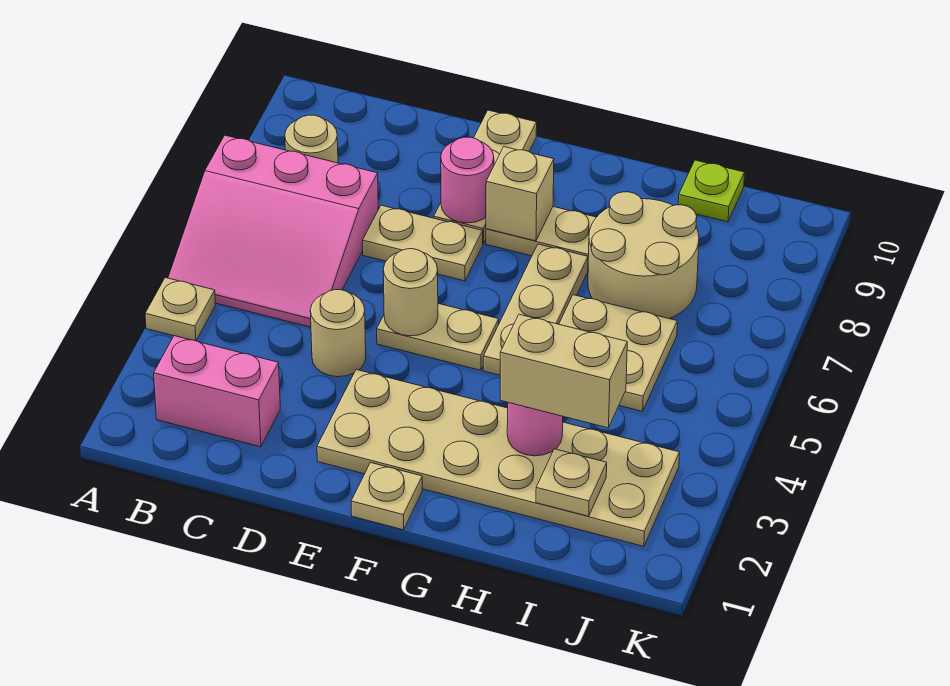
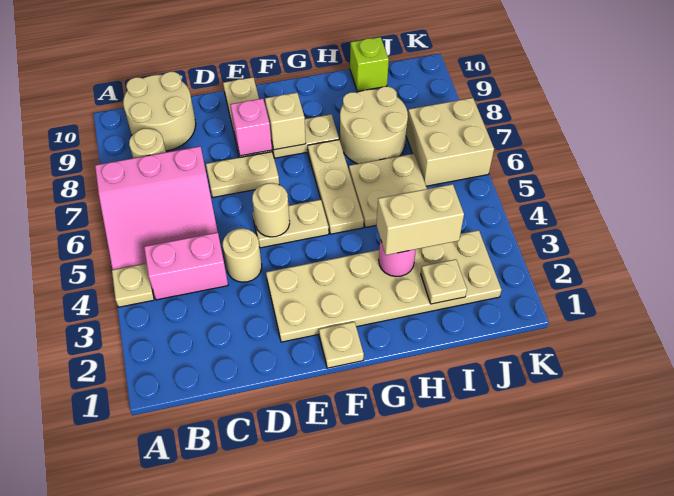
pink 1x2 brick [154,336,280,447] -> pink 1x2 brick moved to [144,233,228,300]
none -> tan 2x2 round brick [123,72,196,151]
pink 1x1 round brick [441,137,494,223] -> pink 1x1 brick [230,99,272,156]
lime 1x1 plate [678,160,745,222] -> lime 1x1 brick [350,37,389,91]
none -> tan 2x2 brick [406,98,494,186]

